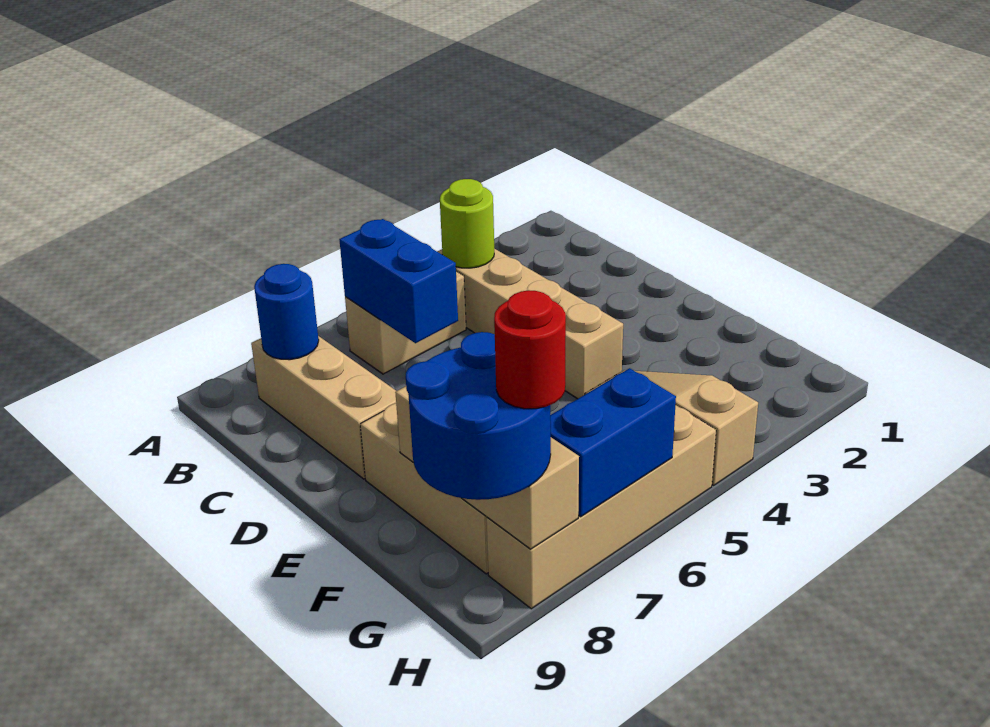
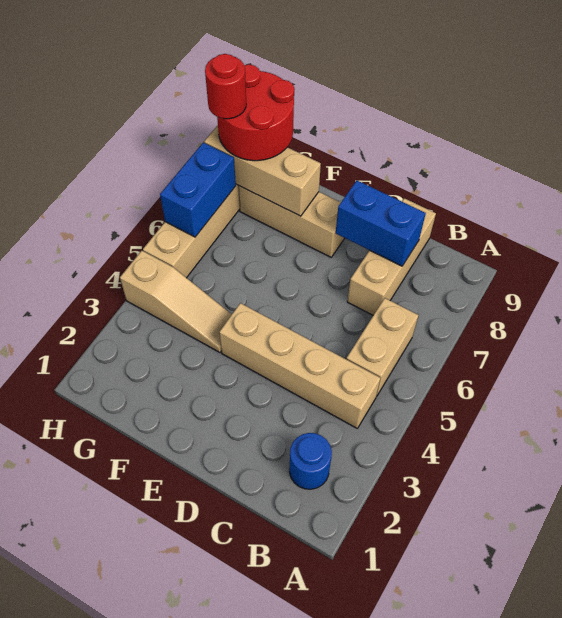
lime 1x1 round brick [440,179,494,268] -> none
blue 1x2 brick [339,219,458,343] -> blue 1x2 brick moved to [336,181,426,266]
tan 1x3 brick [251,336,396,479] -> tan 1x3 brick turned to [347,198,436,315]
blue 1x1 round brick [254,264,319,360] -> blue 1x1 round brick moved to [289,433,332,489]
blue 2x2 round brick [406,332,551,500] -> red 2x2 round brick [217,64,295,161]

